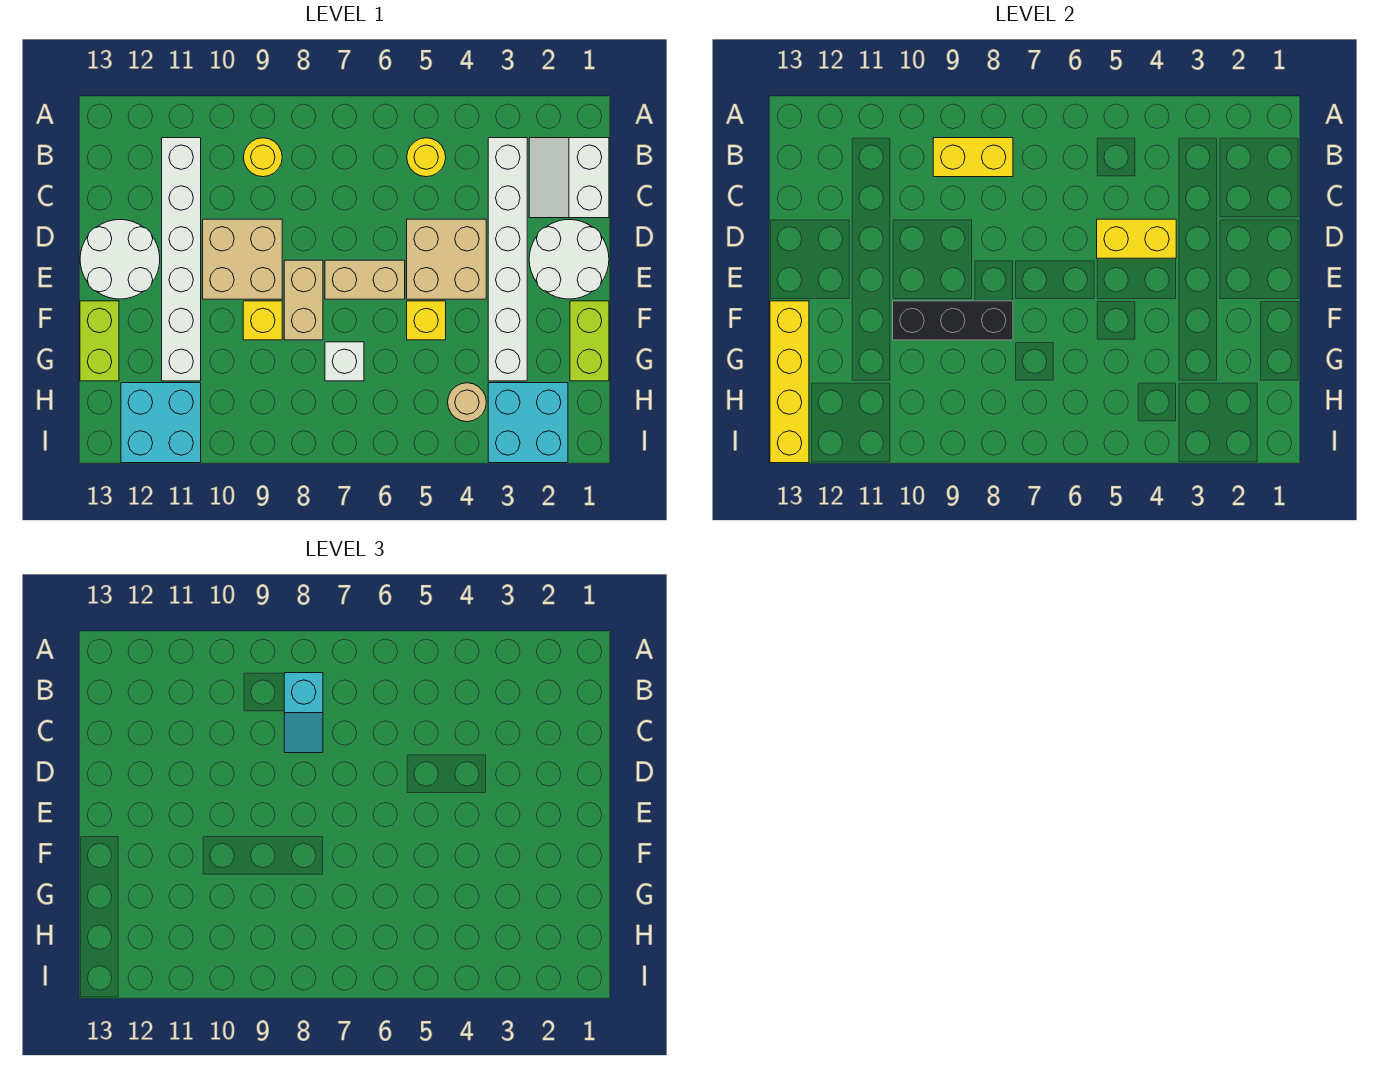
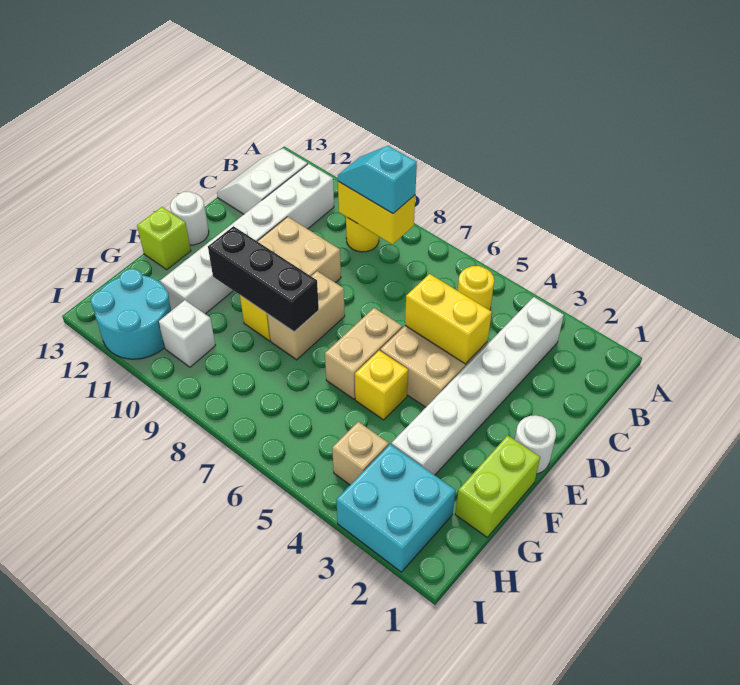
white 2x2 slope [529,138,609,218] -> white 2x2 slope moved to [217,149,307,214]
cyan 1x2 slope [284,673,323,753] -> cyan 1x2 slope turned to [338,146,417,214]
white 2x2 round brick [529,220,609,299] -> white 1x1 round brick [515,415,556,474]
white 2x2 round brick [80,220,160,299] -> white 1x1 round brick [170,192,209,245]
tan 1x2 brick [325,260,405,299] -> tan 1x2 brick turned to [325,308,402,399]
lime 1x2 brick [80,301,119,381] -> lime 1x1 brick [137,207,191,270]
yellow 1x4 brick [770,301,809,463] -> none
white 1x1 brick [325,342,364,381] -> white 1x1 brick moved to [159,300,215,367]
tan 1x1 round brick [448,383,486,422] -> tan 1x1 brick [332,422,389,485]
cyan 2x2 brick [121,383,201,463] -> cyan 2x2 round brick [91,269,171,359]

